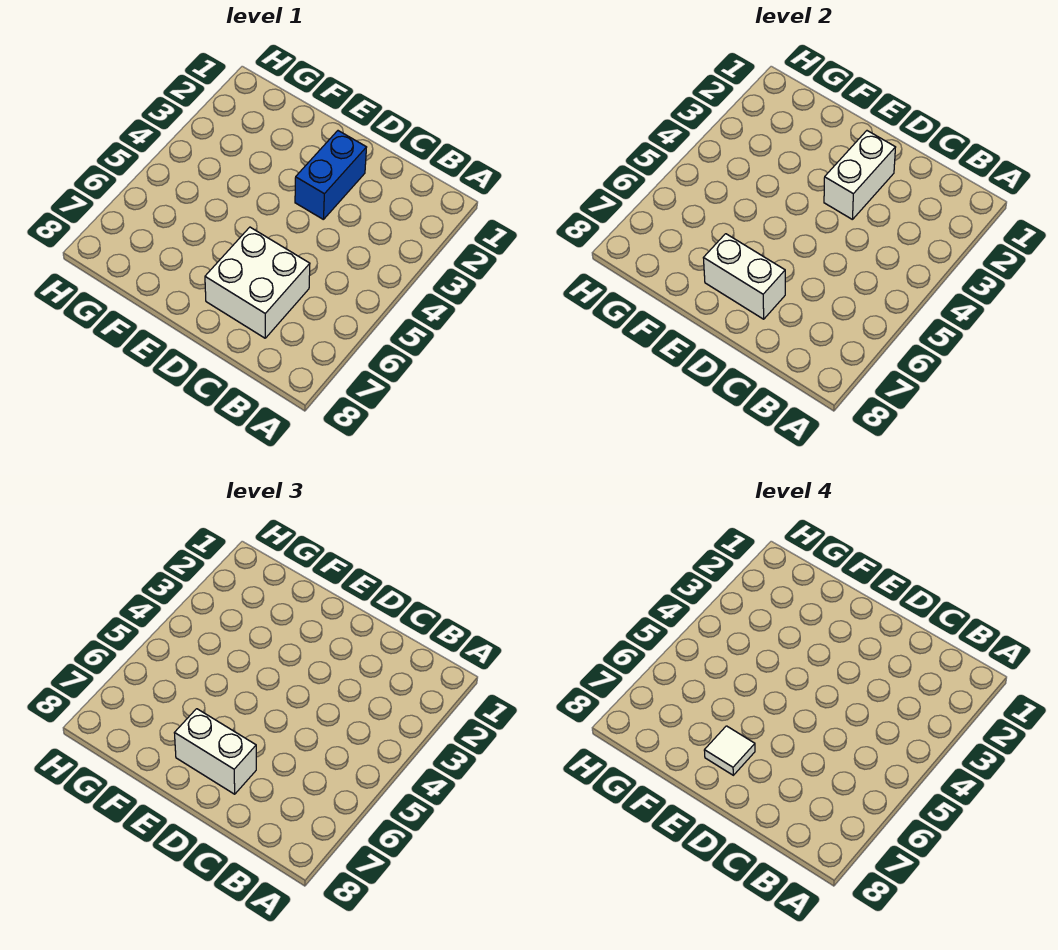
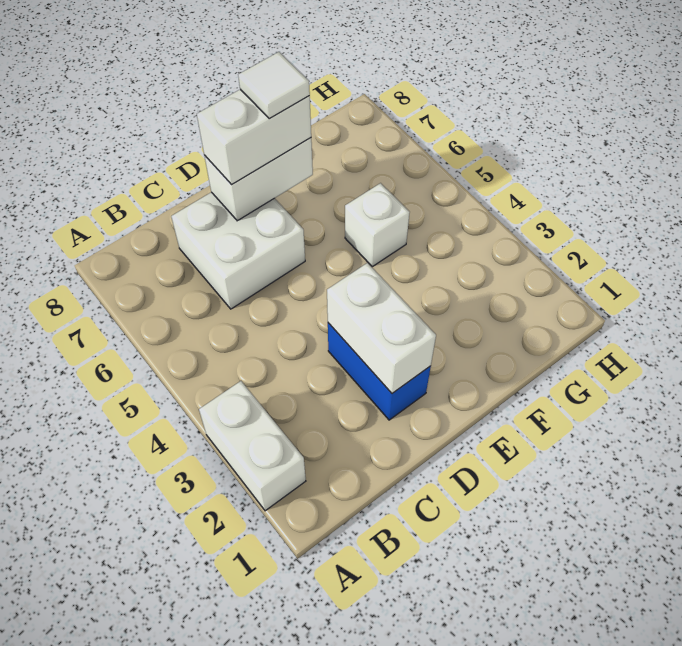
none -> white 1x2 brick [199,381,306,511]
none -> white 1x1 brick [345,183,410,267]

